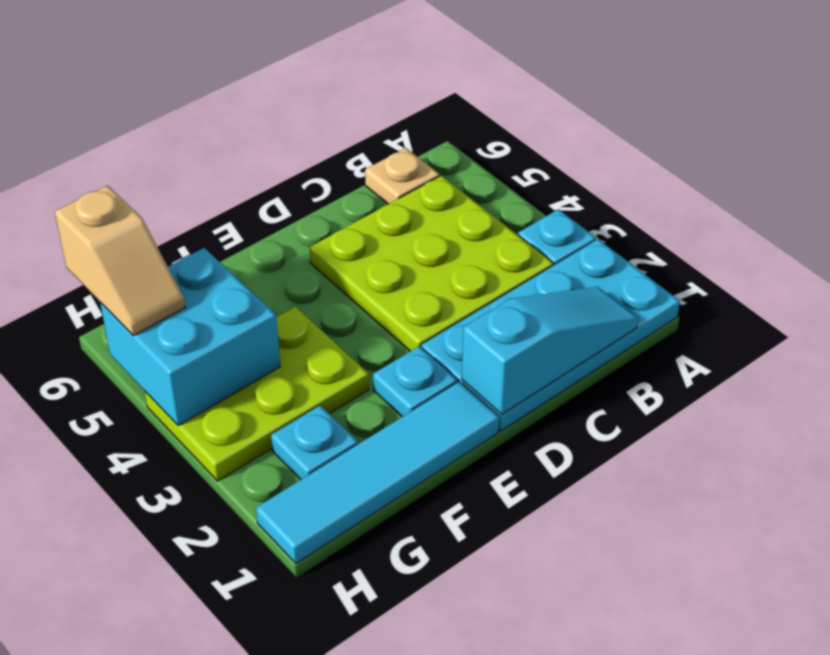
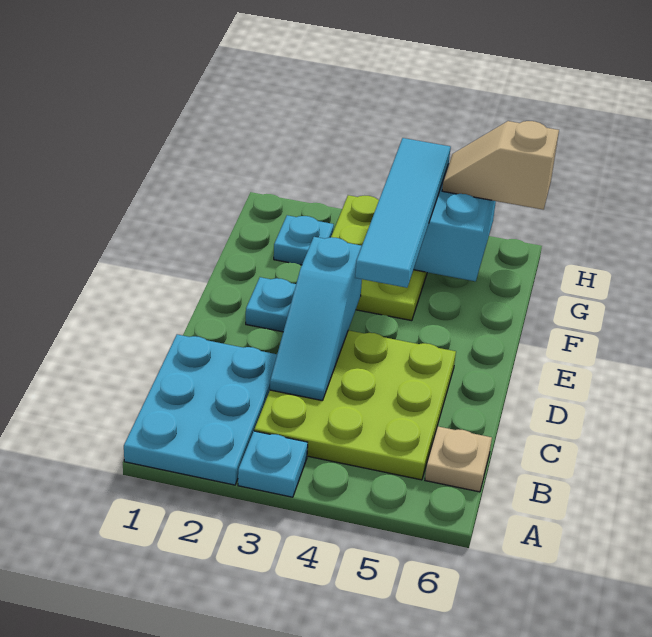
cyan 2x4 plate [421,239,680,431] -> cyan 2x3 plate [124,334,277,485]
cyan 1x3 slope [462,287,638,414] -> cyan 1x3 slope moved to [270,237,362,401]
cyan 1x4 tile [256,382,499,564] -> cyan 1x4 tile moved to [355,138,451,288]

